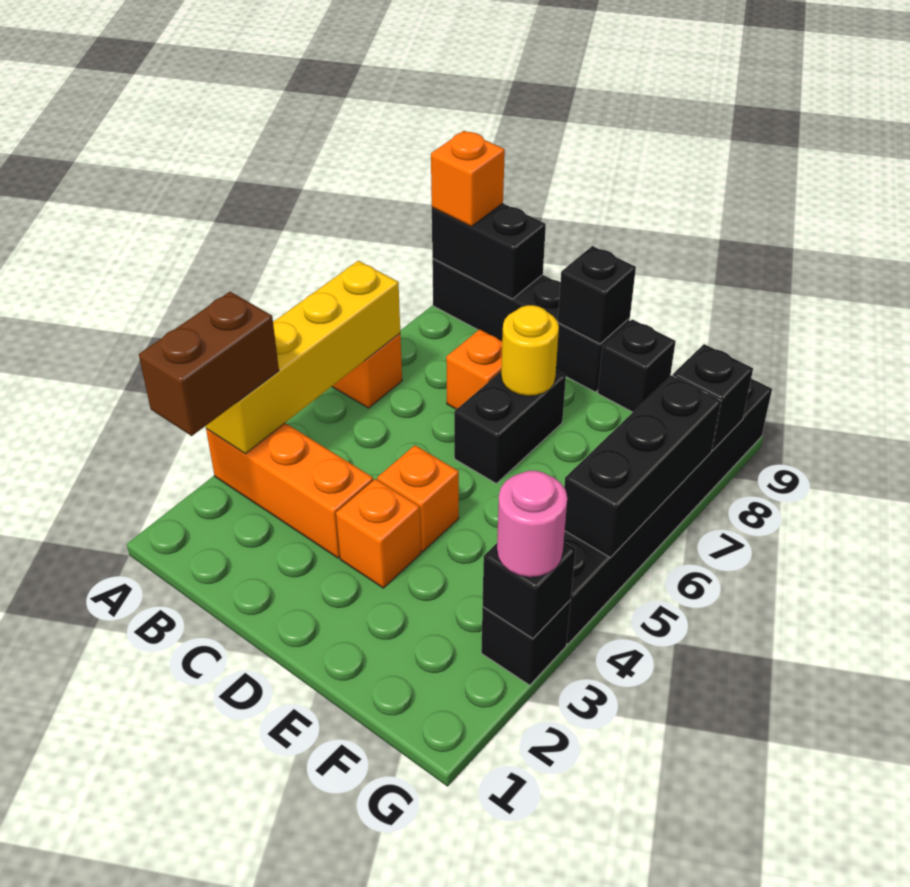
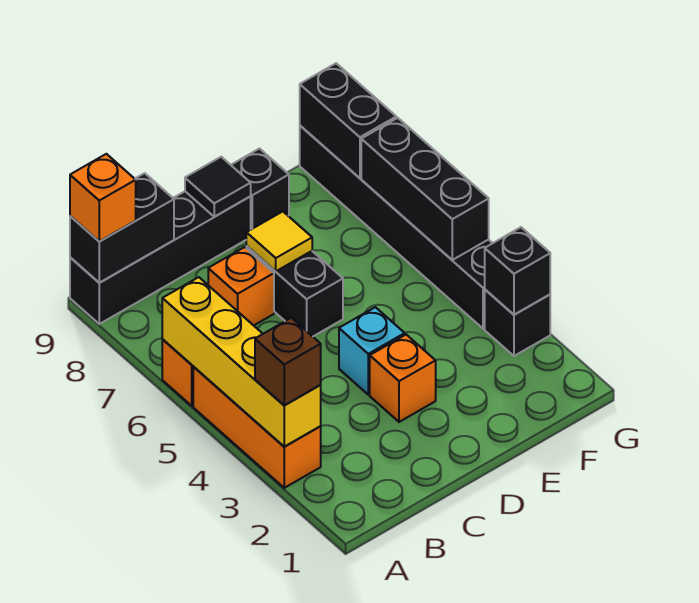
brown 1x2 brick [139,292,279,436] -> brown 1x1 brick [255,318,321,405]
orange 1x3 brick [206,423,373,558] -> orange 1x3 brick turned to [193,366,321,488]
orange 1x1 brick [377,445,459,551] -> cyan 1x1 brick [339,307,405,395]
yellow 1x1 round brick [501,305,559,396] -> yellow 1x1 tile [246,212,312,271]
black 1x1 brick [558,246,636,344] -> black 1x1 tile [185,157,251,217]
pink 1x1 round brick [497,471,567,577] -> none
black 1x1 brick [673,344,753,450] -> black 1x2 brick [300,63,396,178]

